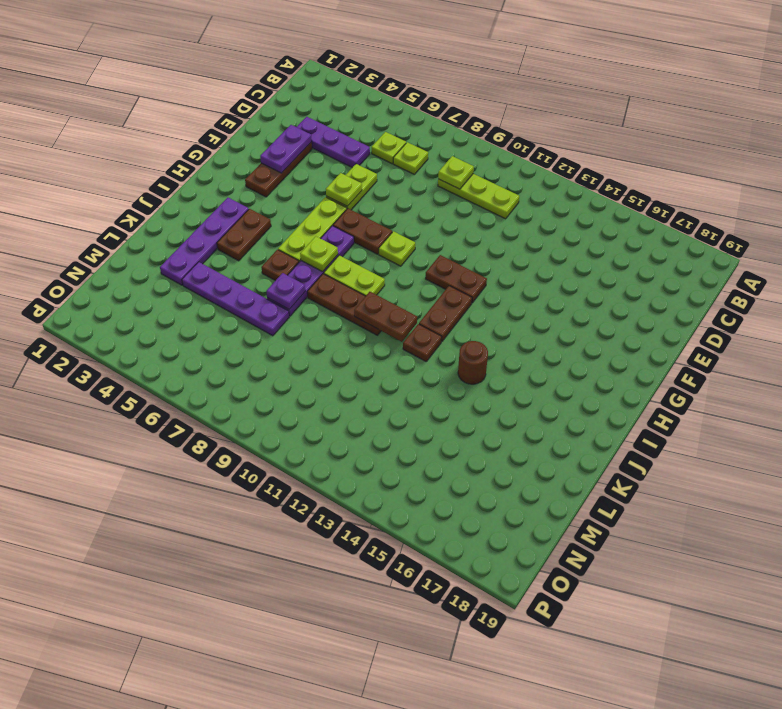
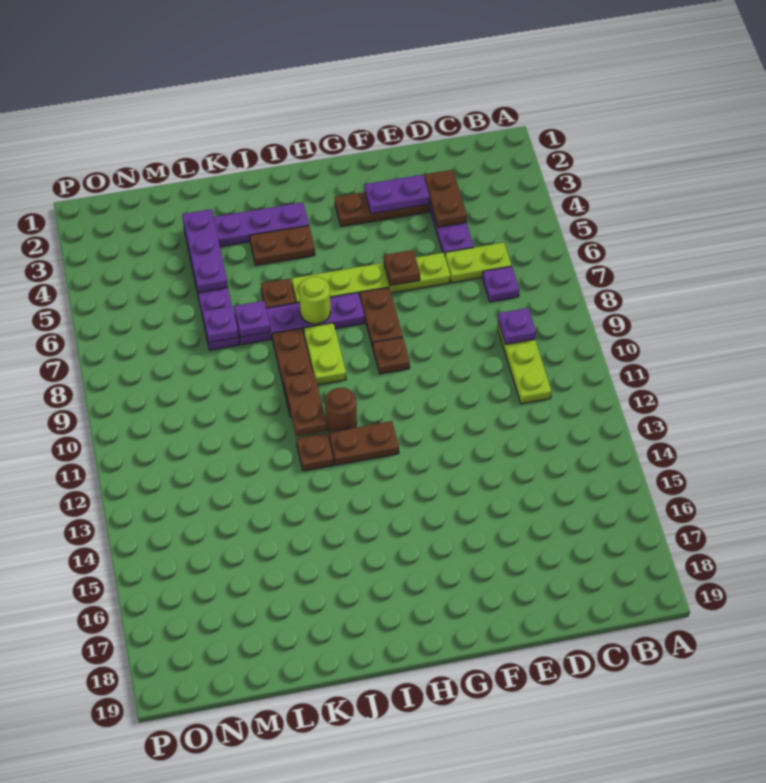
lime 1x1 plate [372,132,406,164] -> lime 1x2 plate [445,243,512,283]
lime 1x1 plate [393,142,428,174] -> purple 1x1 plate [482,266,519,302]
lime 1x1 plate [438,156,474,189] -> purple 1x1 plate [498,308,536,344]
lime 1x1 plate [326,173,362,207] -> brown 1x1 plate [384,250,420,286]
lime 1x1 plate [379,231,415,266] -> brown 1x1 plate [373,337,410,374]
brown 1x2 plate [426,255,487,303] -> brown 1x2 plate moved to [424,170,467,227]
lime 1x1 plate [300,236,338,272] -> lime 1x1 round brick [299,277,330,324]
brown 1x1 round brick [458,341,488,384] -> brown 1x1 round brick moved to [325,388,357,432]
none -> purple 1x3 plate [182,209,228,293]
none -> purple 1x1 plate [203,306,239,343]

